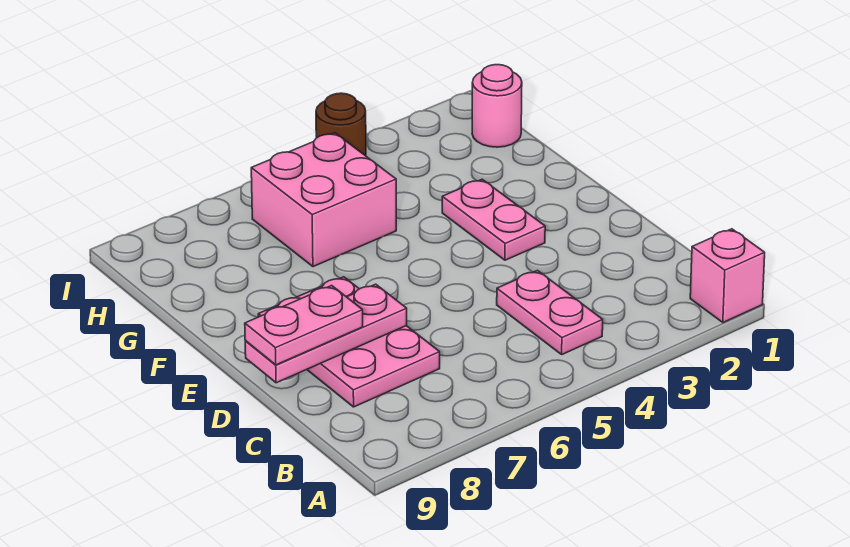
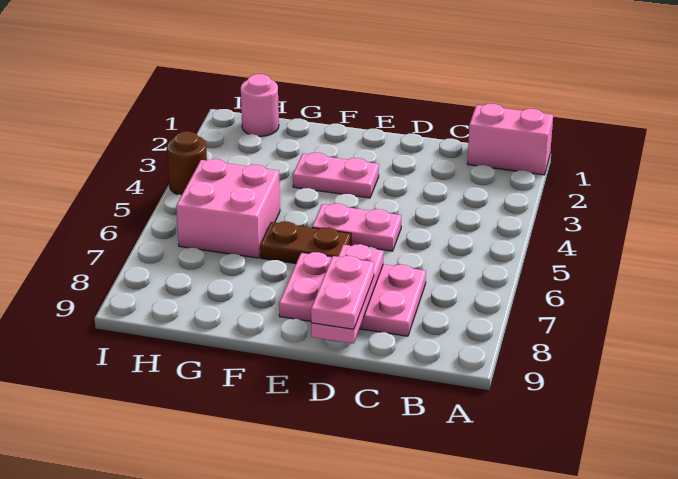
pink 1x1 brick [690,229,765,322] -> pink 1x2 brick [467,104,553,175]
pink 1x2 plate [497,270,603,354] -> pink 1x2 plate moved to [312,203,402,251]
none -> brown 1x2 plate [260,222,351,264]

